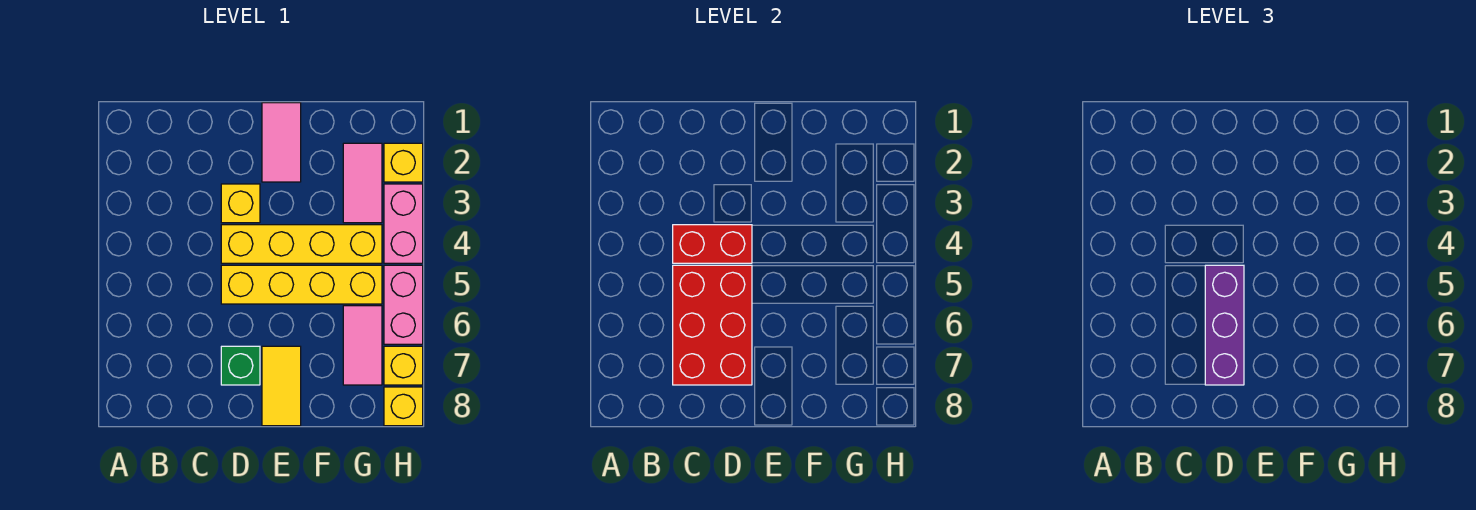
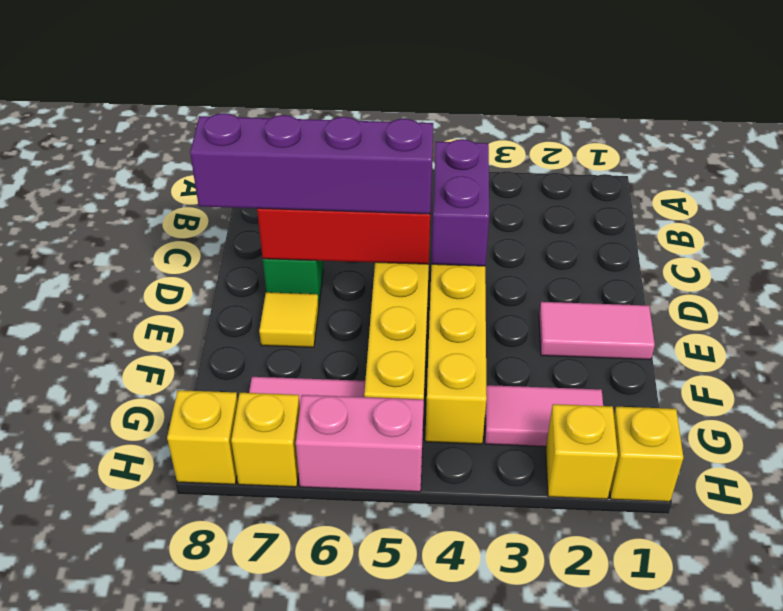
red 1x2 brick [673,225,752,263] -> purple 1x2 brick [431,139,489,266]
yellow 1x1 brick [221,184,260,223] -> yellow 1x1 brick moved to [610,407,683,502]
purple 1x3 brick [1205,265,1244,385] -> purple 1x4 brick [190,113,433,214]
yellow 1x2 tile [262,346,301,426] -> yellow 1x1 tile [259,292,319,347]
pink 1x2 brick [384,184,423,263] -> none

